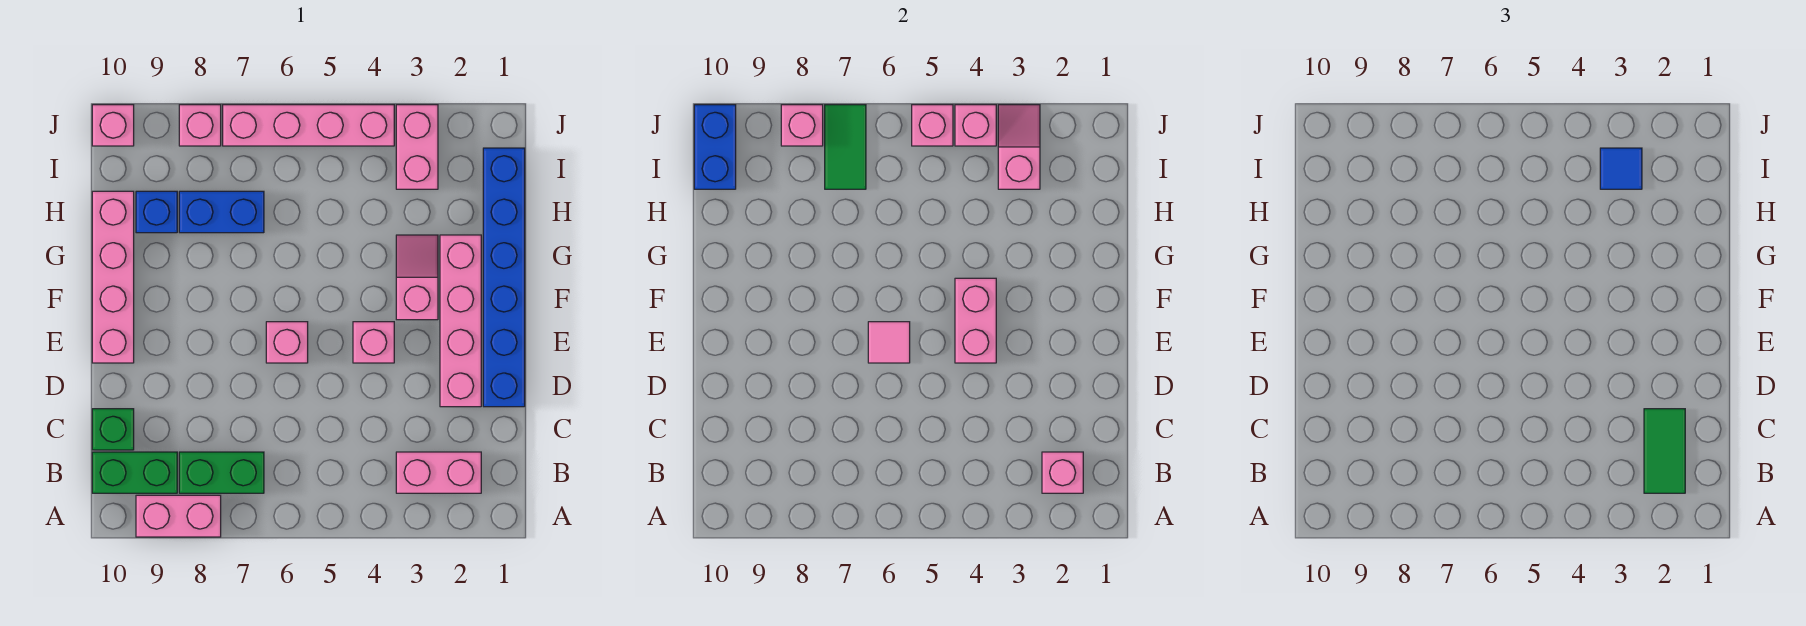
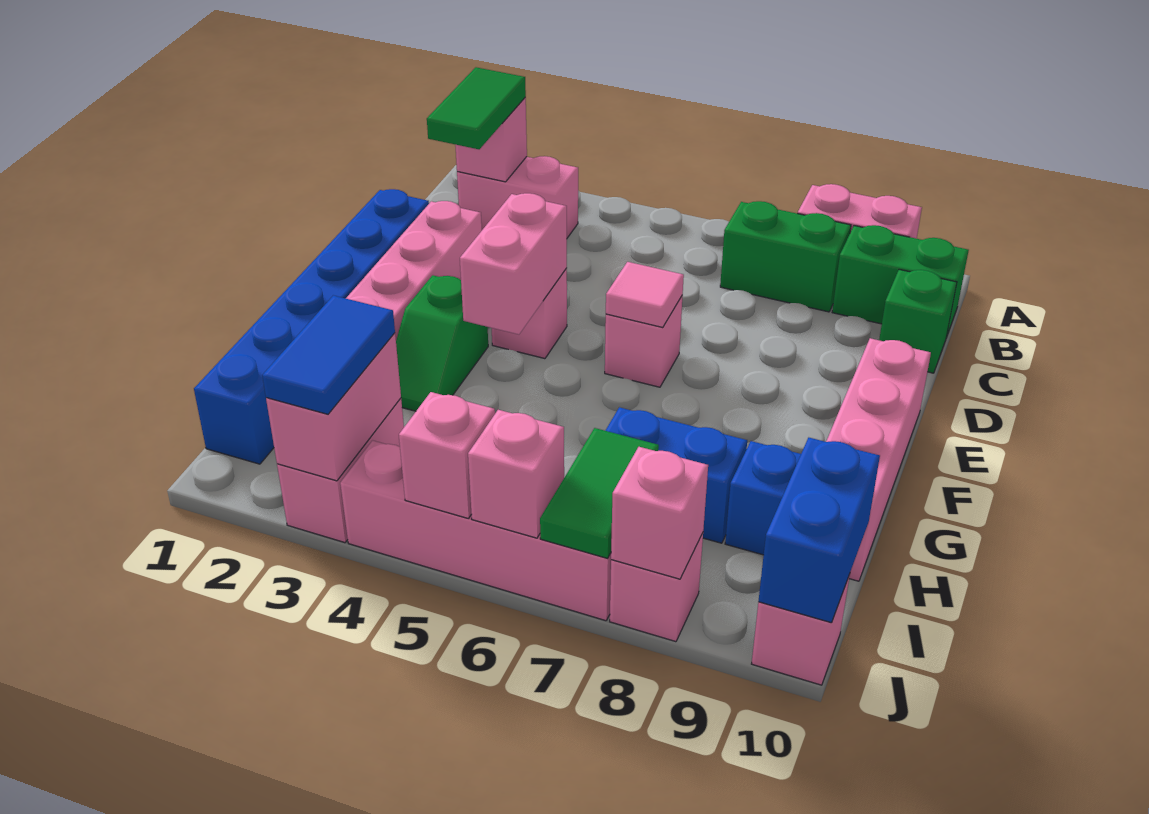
pink 1x2 slope [396,235,438,320] -> green 1x2 slope [396,275,488,411]
pink 1x2 slope [998,105,1040,189] -> pink 1x2 brick [266,333,401,481]
blue 1x1 tile [1600,148,1642,189] -> blue 1x2 tile [262,295,395,414]
pink 1x1 brick [955,105,996,146] -> pink 1x1 brick moved to [468,410,564,538]

